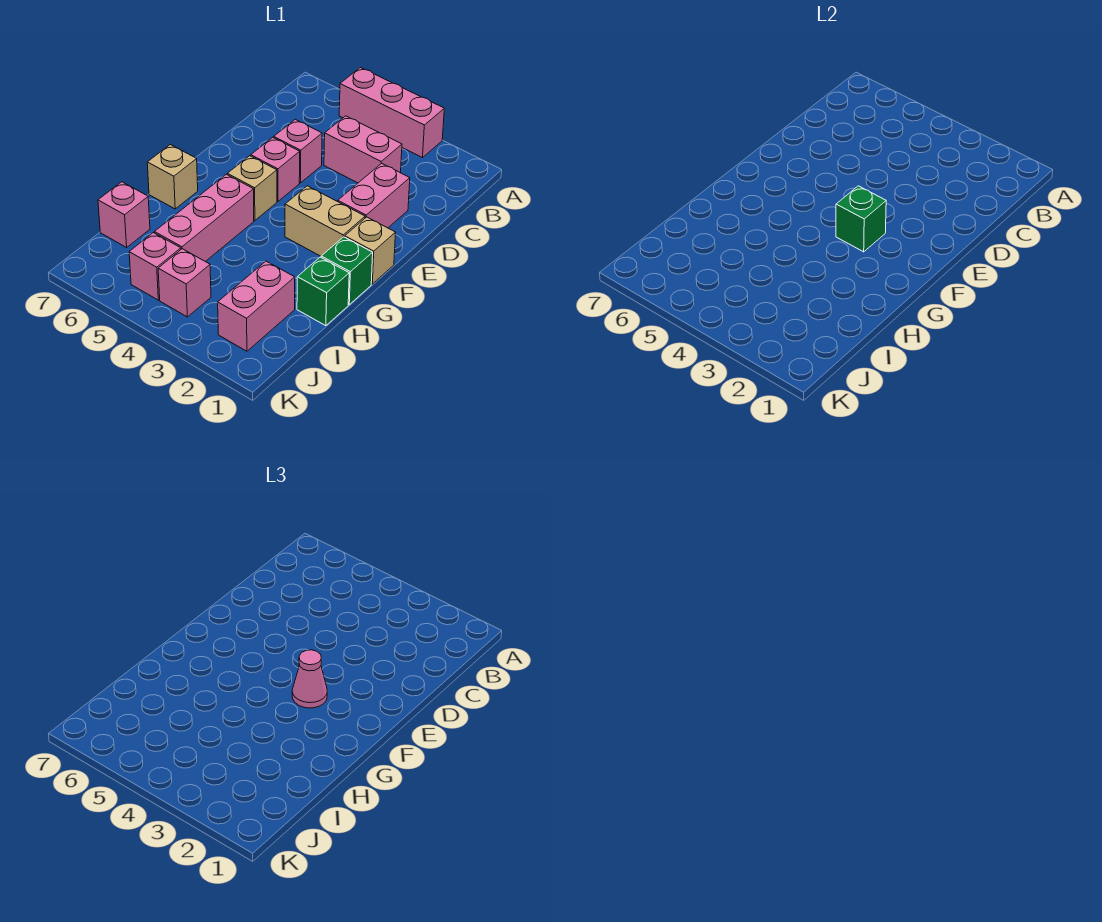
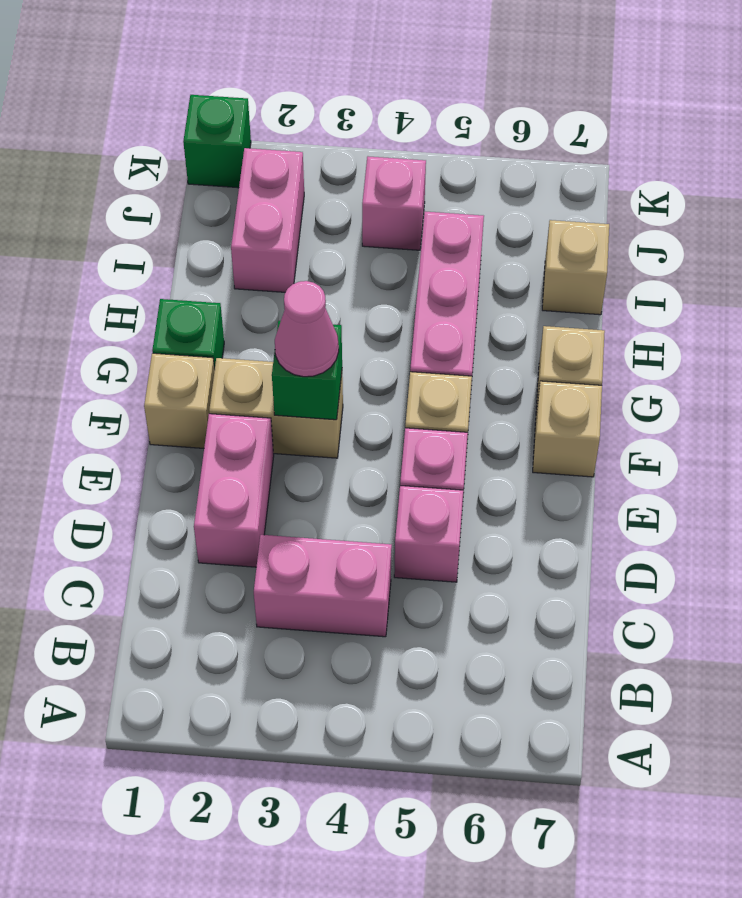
pink 1x3 brick [339,68,444,158] -> none
none -> tan 1x1 brick [533,381,602,477]
green 1x1 brick [297,257,349,326] -> green 1x1 brick moved to [183,95,251,188]
pink 1x1 brick [98,182,150,247] -> tan 1x1 brick [542,220,609,315]
pink 1x1 brick [129,233,181,300] -> none

